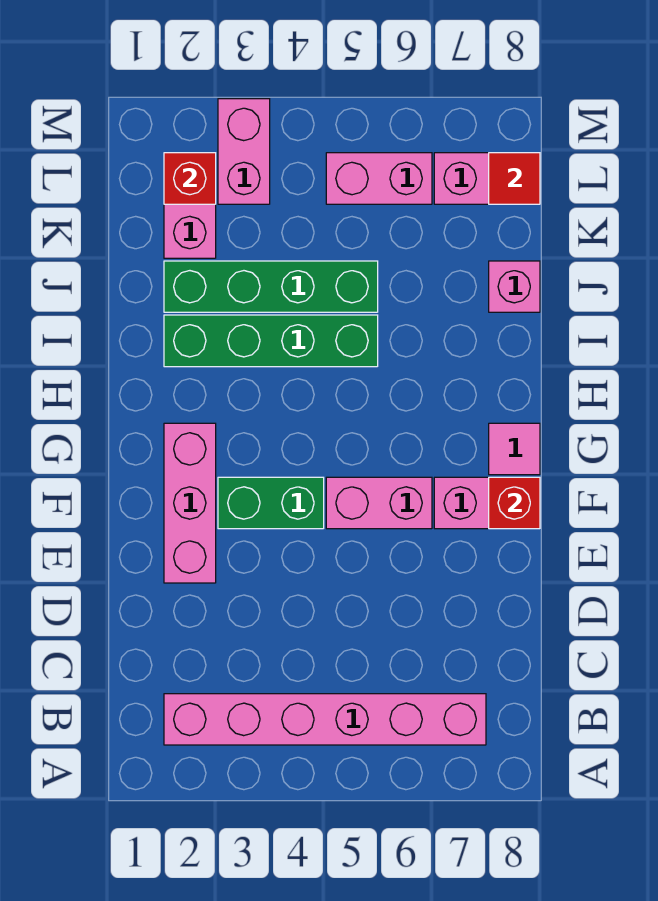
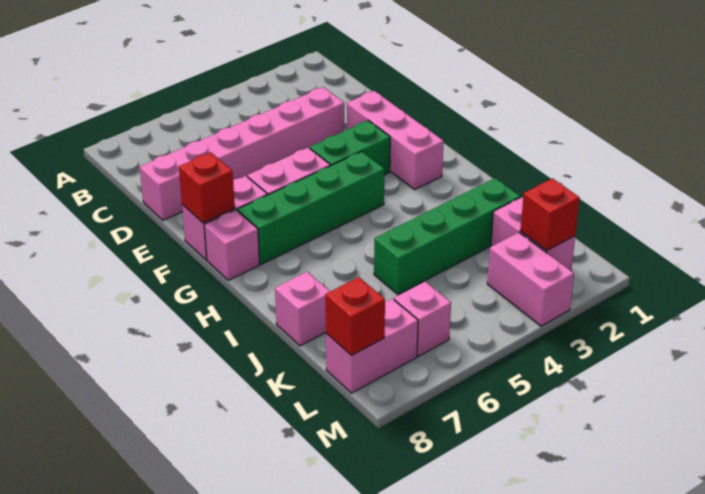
pink 1x6 brick [164,694,486,745] -> pink 1x6 brick moved to [140,87,344,220]
pink 1x1 tile [489,423,540,475] -> pink 1x1 brick [204,210,260,280]
green 1x4 brick [164,315,378,367] -> green 1x4 brick moved to [238,151,384,264]
pink 1x2 brick [326,153,432,204] -> pink 1x1 brick [394,282,451,356]
red 1x1 tile [489,153,540,204] -> red 1x1 brick [325,277,385,356]

